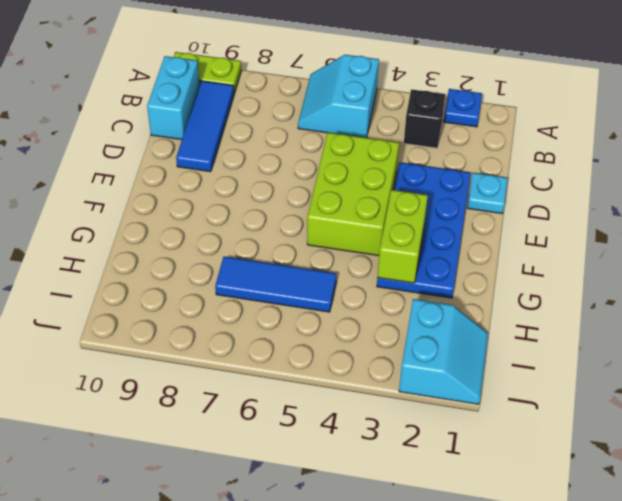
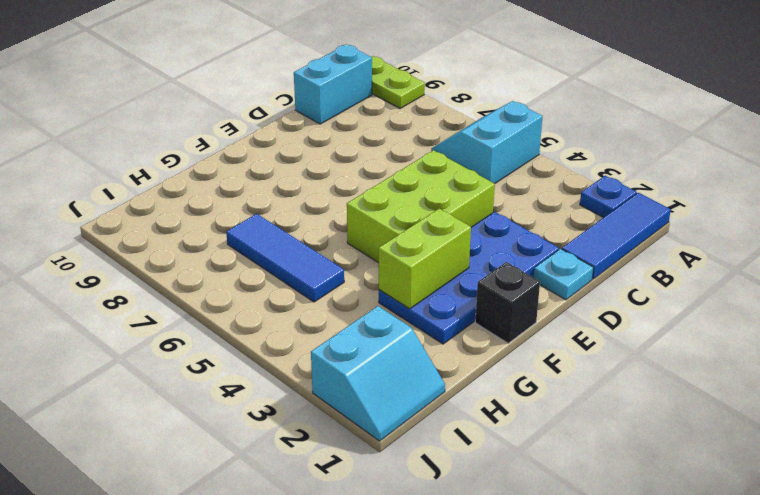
black 1x1 brick [404,89,445,148] -> black 1x1 brick moved to [475,262,540,343]
blue 1x3 tile [176,81,234,172] -> blue 1x3 tile moved to [562,193,671,279]

